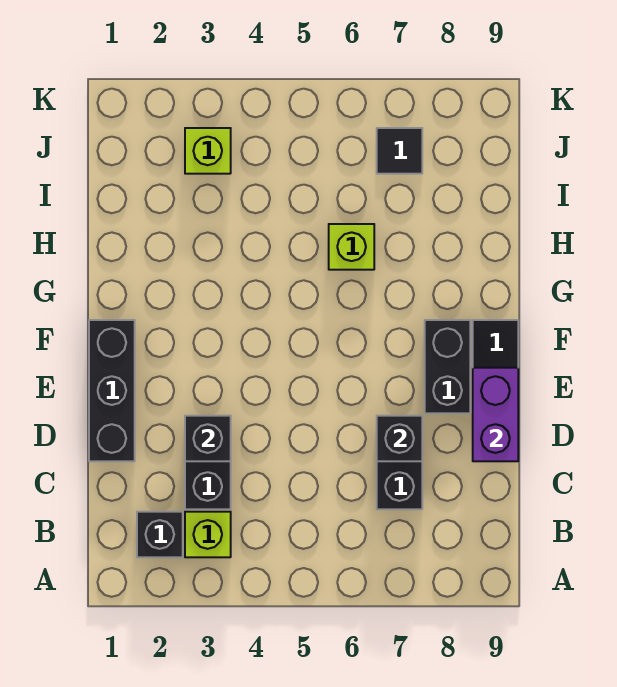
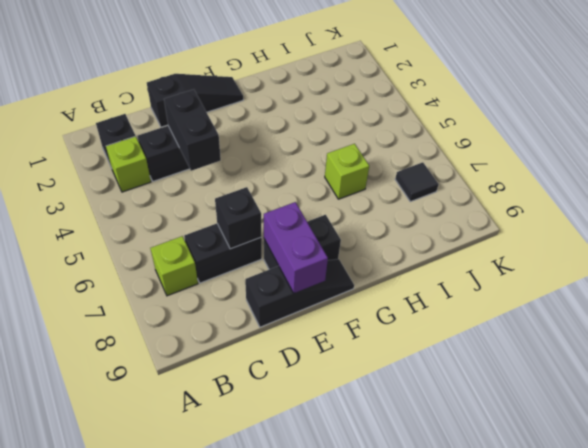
black 1x3 brick [89,320,135,461] -> black 1x3 slope [147,74,243,127]
black 1x1 brick [185,416,231,461] -> black 1x2 brick [164,89,221,171]
purple 1x2 brick [473,368,518,461] -> purple 1x2 brick turned to [264,202,328,293]
lime 1x1 brick [185,128,231,174] -> lime 1x1 brick moved to [150,236,198,296]

